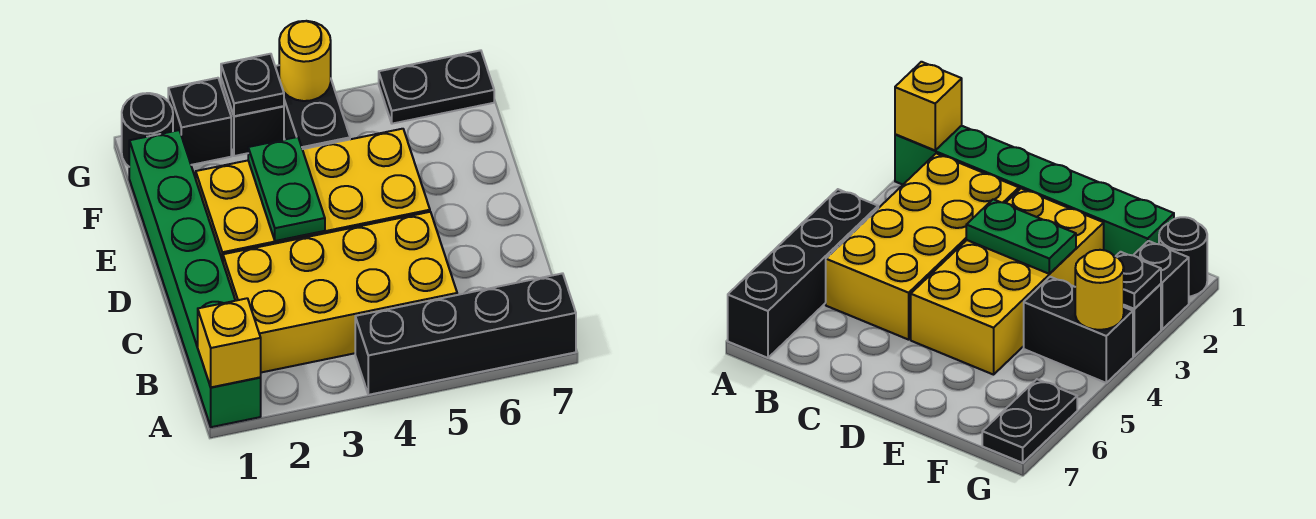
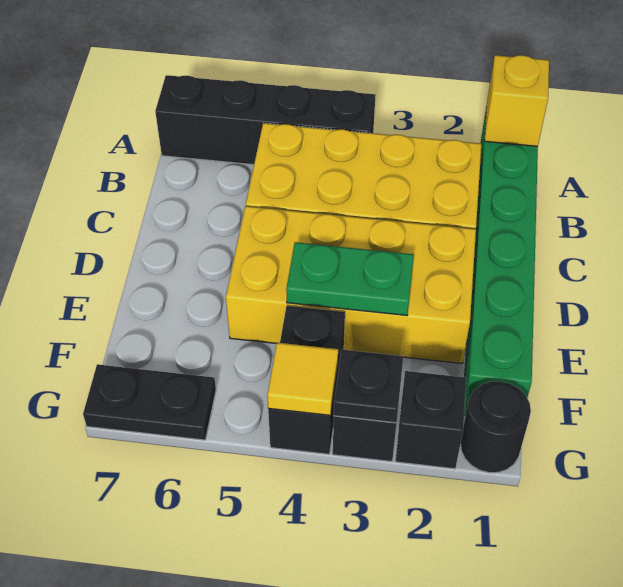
green 1x2 plate [248,137,325,241] -> green 1x2 plate turned to [286,242,414,315]
yellow 1x1 round brick [279,21,331,101] -> yellow 1x1 tile [267,343,338,415]

